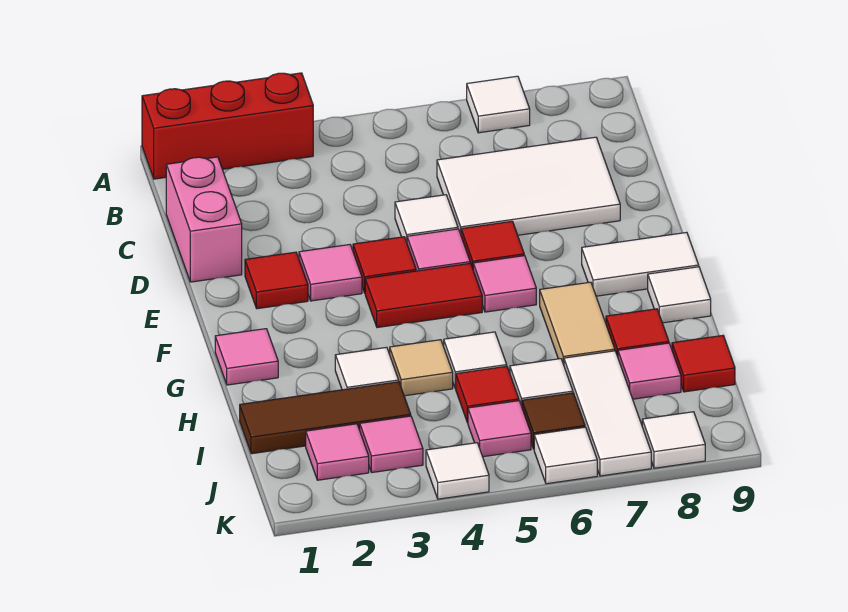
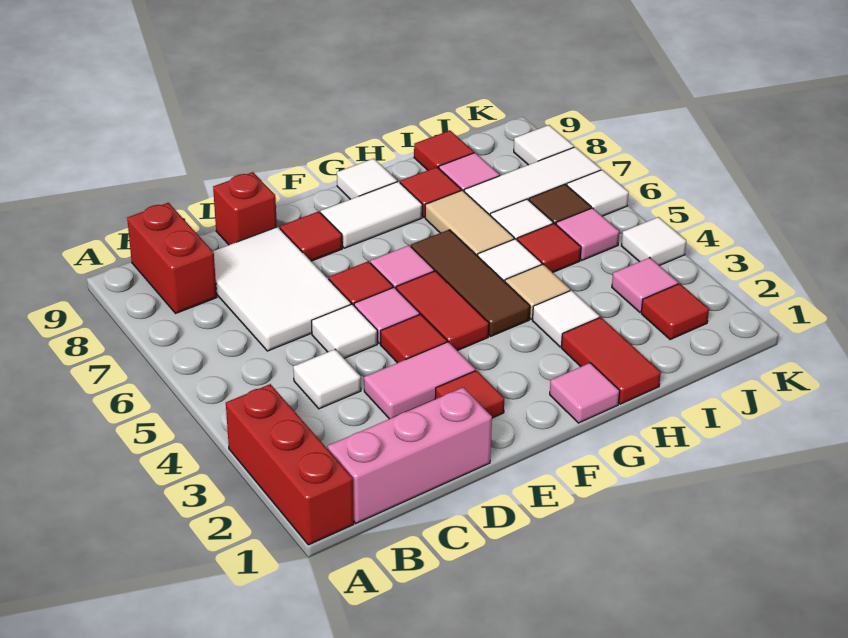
white 1x1 tile [467,76,530,133] -> white 1x1 tile moved to [293,349,361,409]
none -> red 1x2 brick [127,203,217,314]
pink 1x2 brick [166,157,242,282] -> pink 1x3 brick [328,387,492,523]
none -> red 1x1 brick [213,172,277,245]
pink 1x1 tile [299,245,362,301] -> pink 1x2 tile [364,342,475,419]
none -> red 1x1 tile [280,211,342,261]
white 1x2 tile [582,232,699,296] -> white 1x2 tile turned to [321,182,422,248]
tan 1x2 tile [540,282,615,365] -> tan 1x2 tile turned to [425,190,514,256]
none -> red 1x2 tile [561,317,661,404]
brown 1x3 tile [240,382,411,454] -> brown 1x3 tile moved to [411,230,530,337]
pink 1x1 tile [306,424,369,480] -> red 1x1 tile [641,283,709,340]

